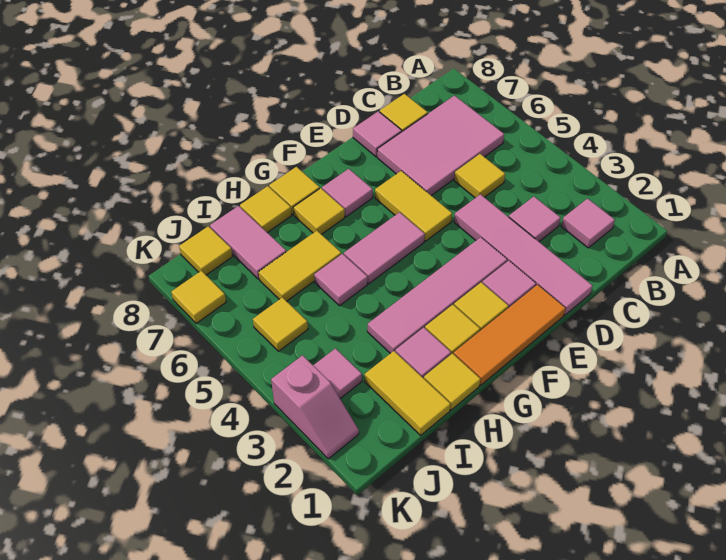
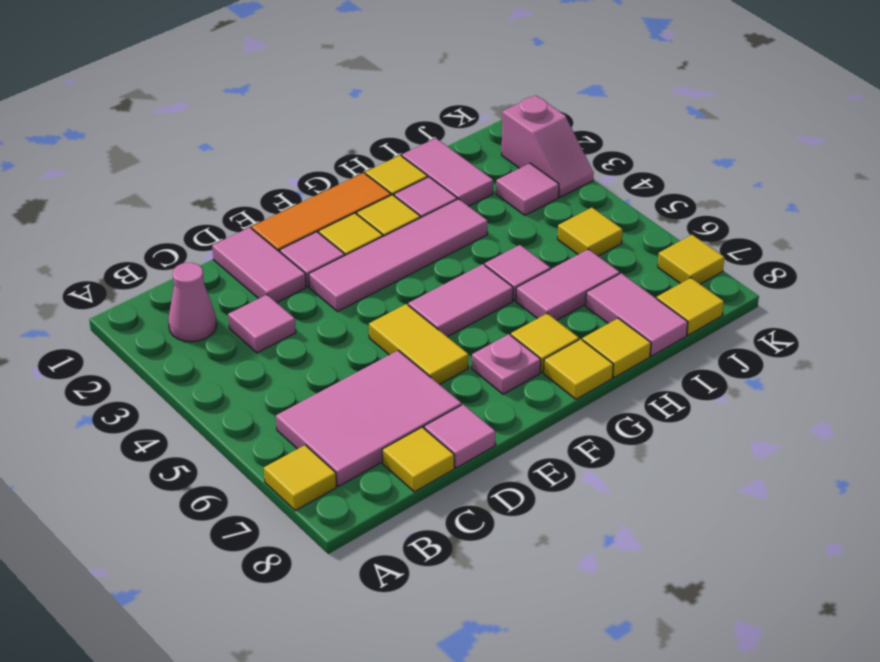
pink 1x1 tile [561,199,615,248] -> pink 1x1 cone [168,263,217,342]
yellow 1x1 tile [454,154,505,198] -> yellow 1x1 tile moved to [264,445,337,511]
pink 1x4 tile [454,194,593,315] -> pink 1x2 tile [212,227,306,303]
pink 1x1 tile [322,169,373,217] -> pink 1x1 plate [472,334,541,394]
yellow 1x2 tile [259,231,341,301] -> pink 1x2 tile [516,249,620,320]
yellow 1x2 tile [365,351,451,435] -> pink 1x2 tile [402,138,493,206]
pink 1x2 slope [271,355,359,459] -> pink 1x2 slope turned to [502,95,594,197]

